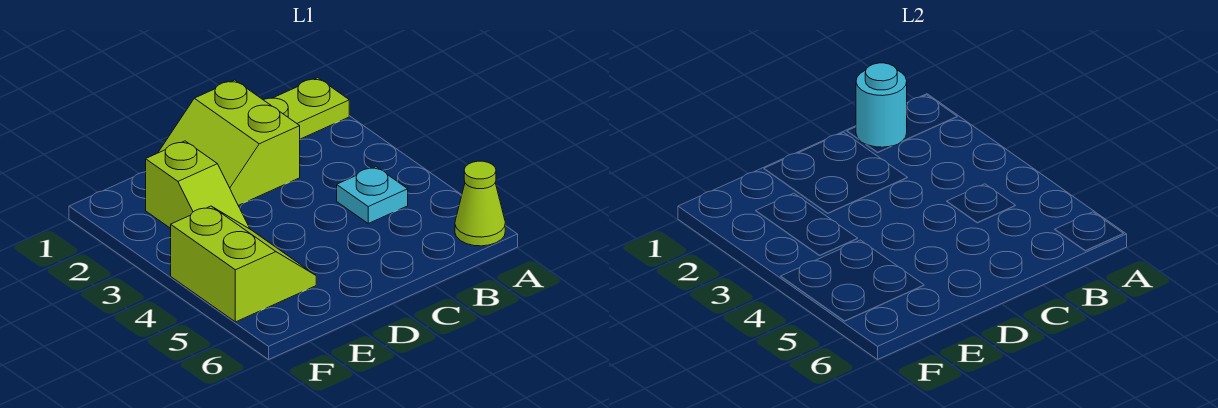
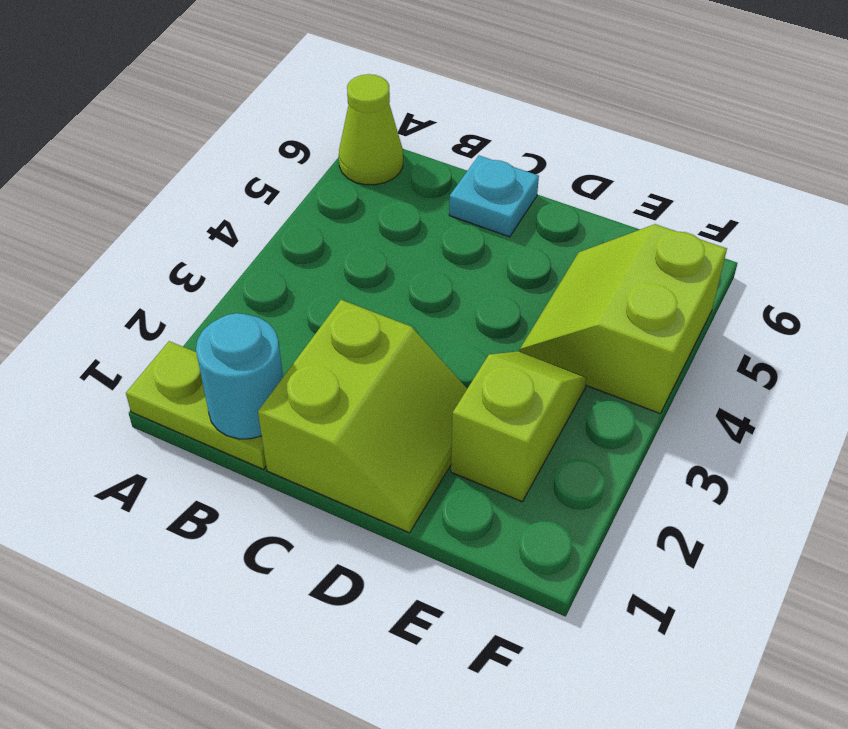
cyan 1x1 plate [337,167,408,223] -> cyan 1x1 plate moved to [449,156,539,237]

